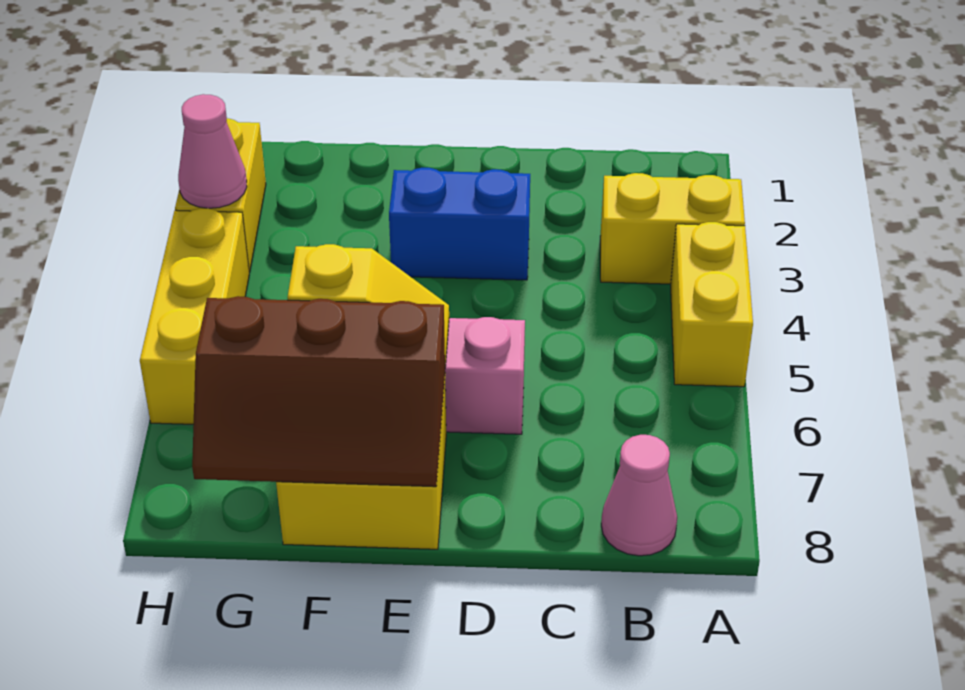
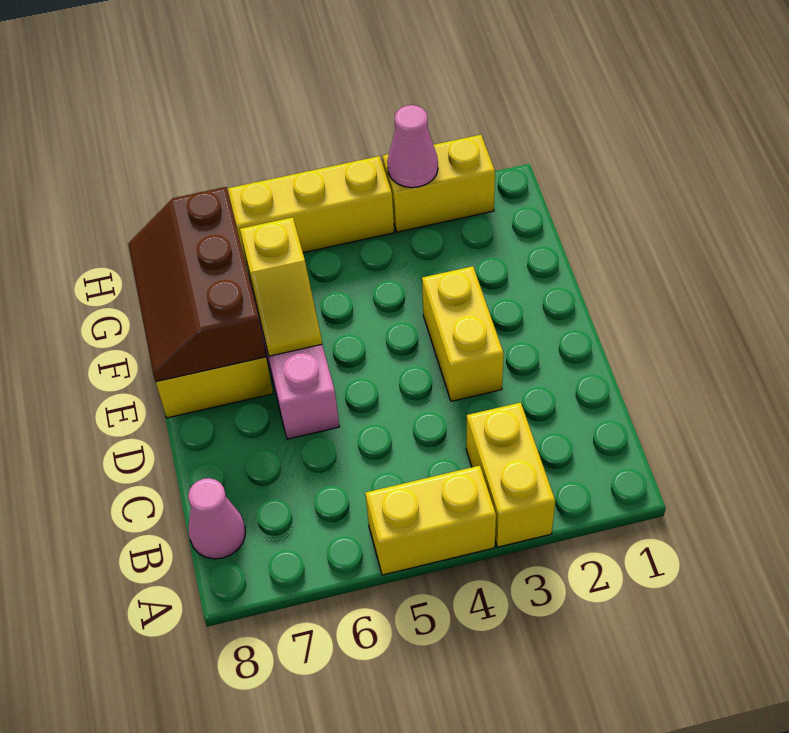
blue 1x2 brick [389,168,530,280] -> yellow 1x2 brick [422,266,504,401]

